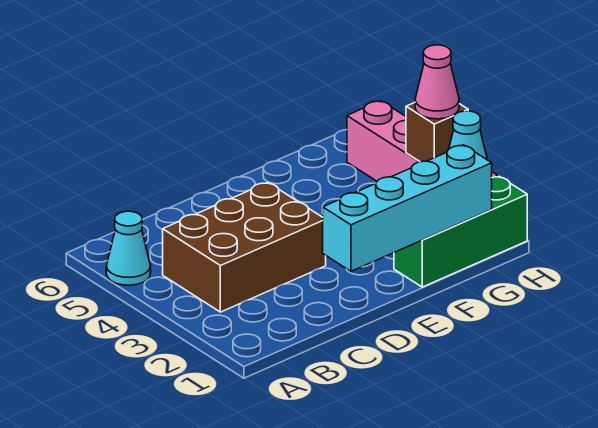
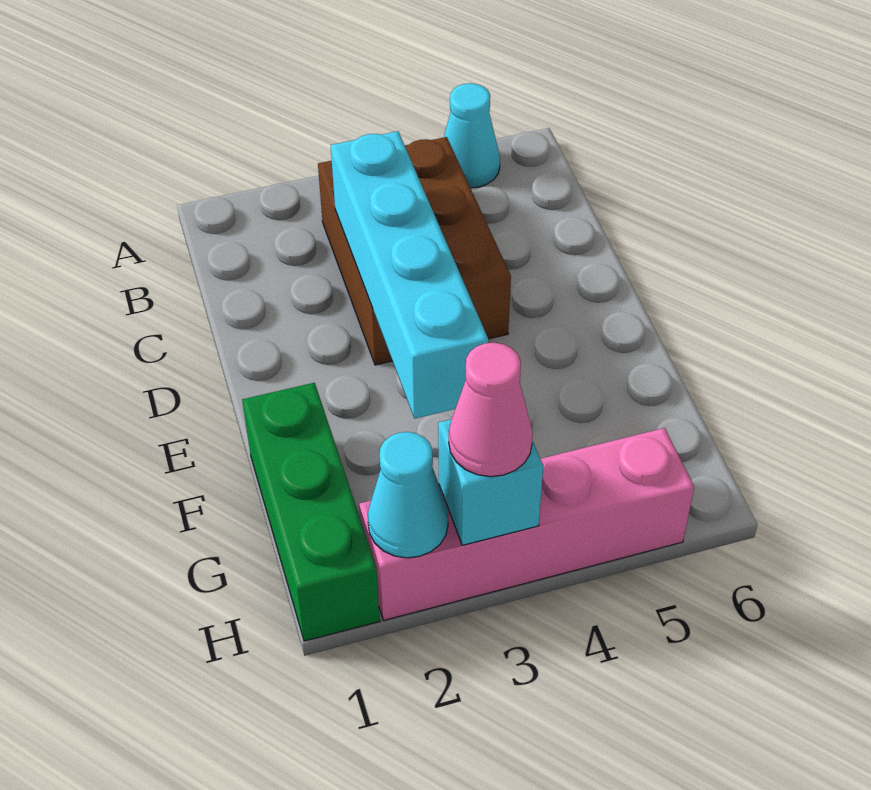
cyan 1x4 brick [323,145,492,271] -> cyan 1x4 brick moved to [331,131,489,419]
brown 1x1 brick [406,103,468,162] -> cyan 1x1 brick [438,419,543,545]

